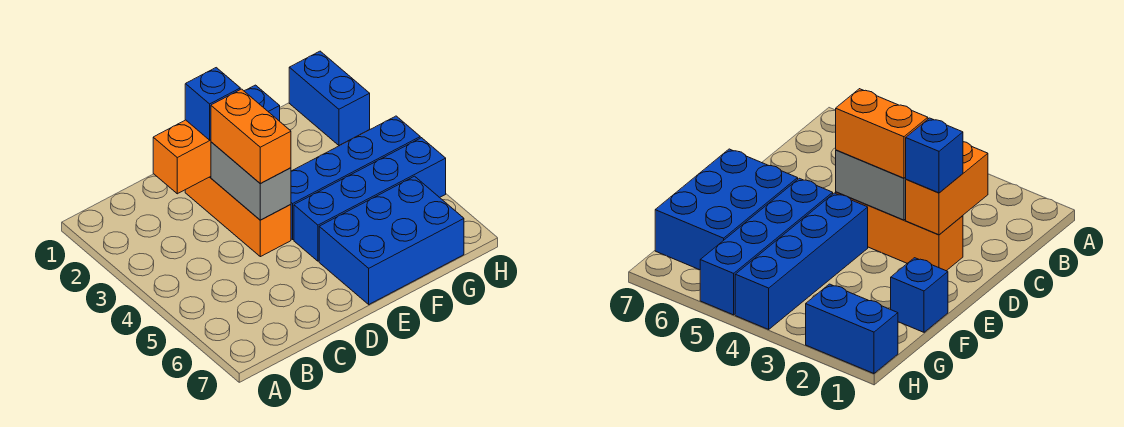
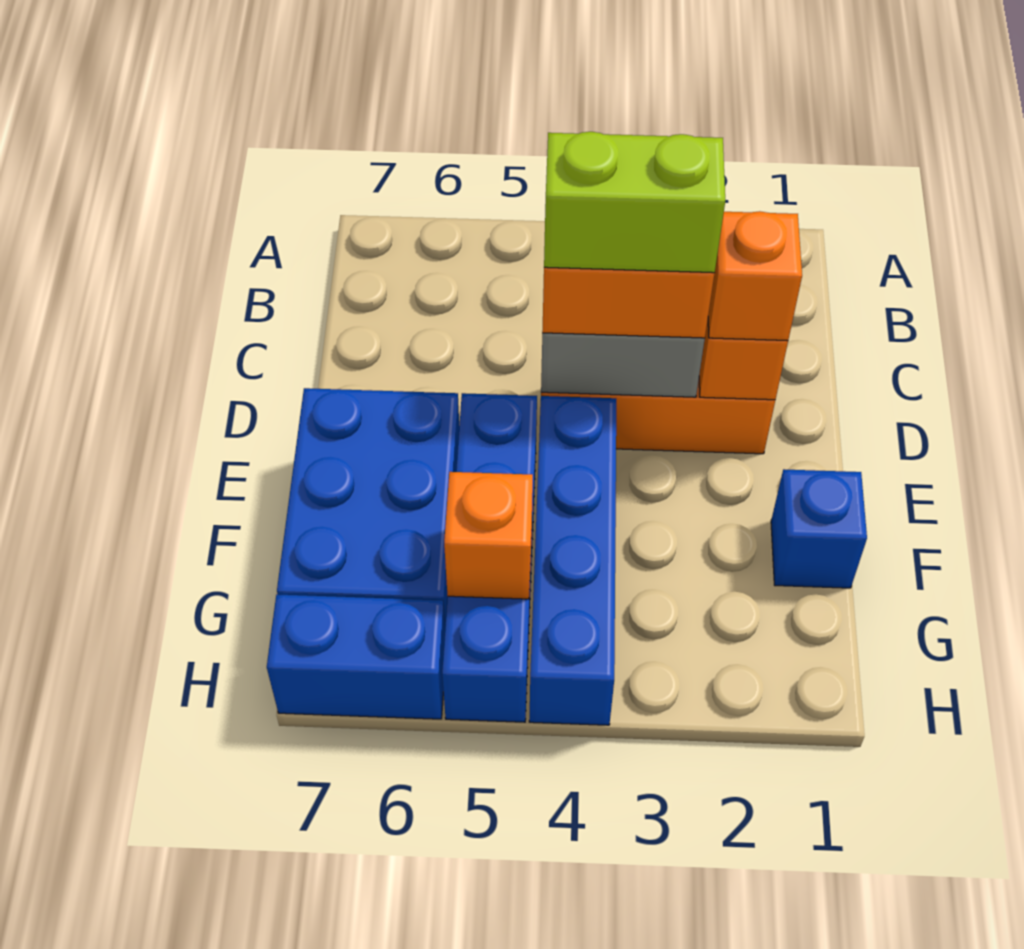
blue 1x1 brick [185,68,240,140] -> orange 1x1 brick [708,211,802,341]
none -> lime 1x2 brick [544,132,725,273]
none -> orange 1x1 brick [444,472,533,599]
blue 1x2 brick [289,51,370,146] -> blue 1x2 brick moved to [267,594,445,719]

